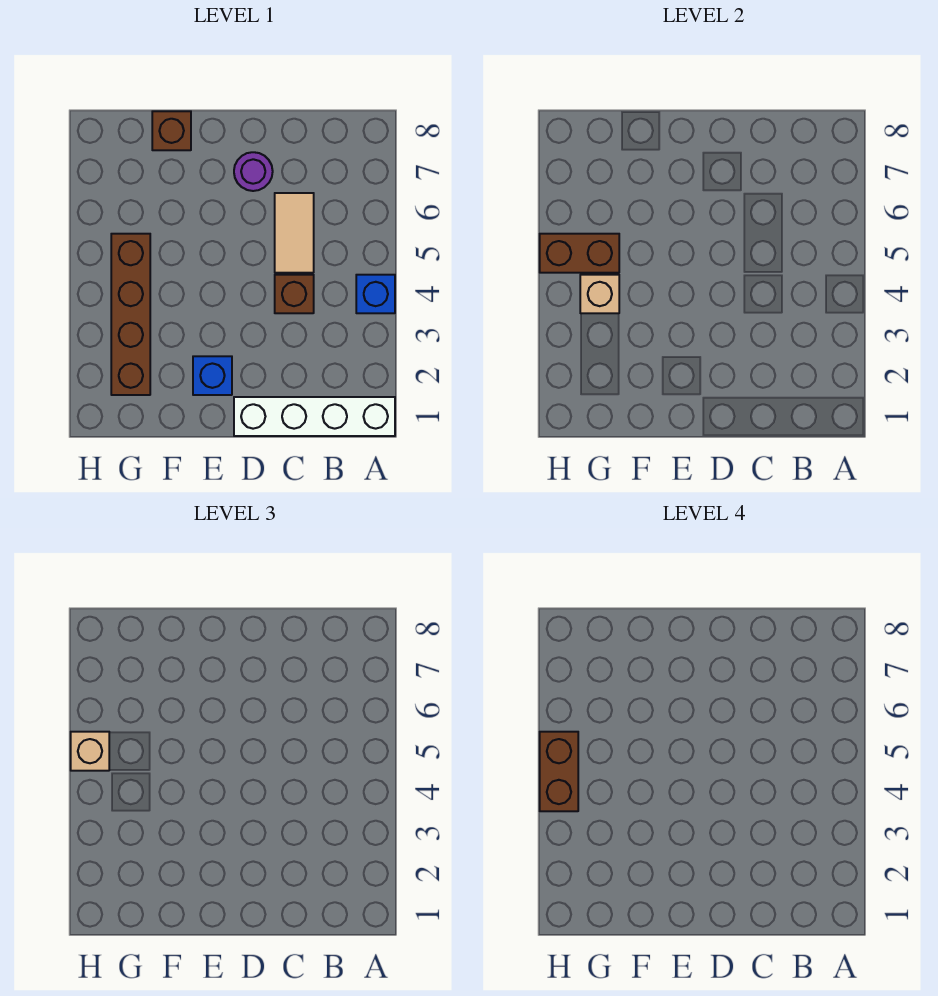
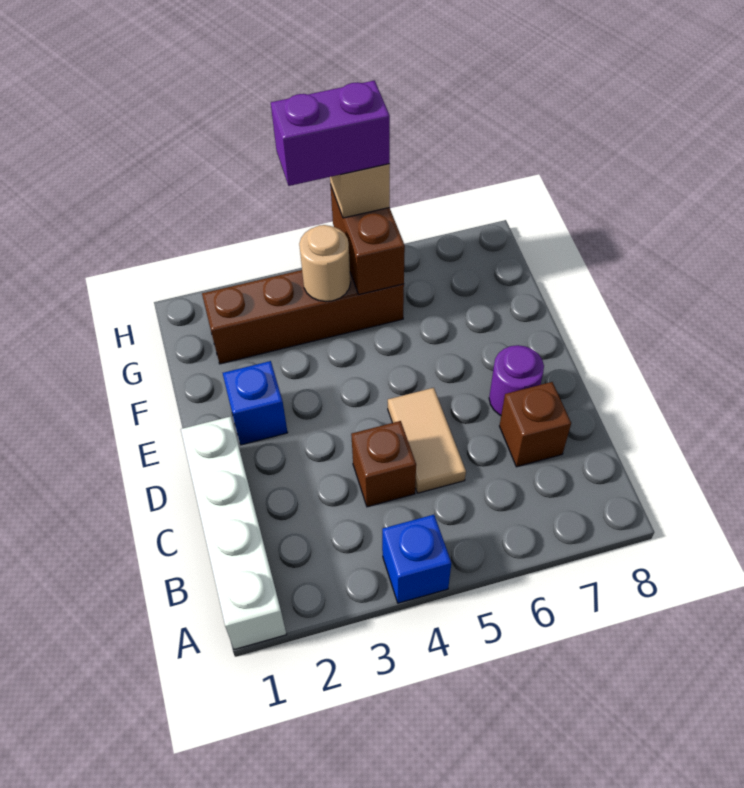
tan 1x2 tile [275,193,314,273] -> tan 1x2 tile turned to [388,388,466,493]
brown 1x1 brick [152,111,191,150] -> brown 1x1 brick moved to [500,382,571,467]
tan 1x1 brick [580,275,619,313] -> tan 1x1 round brick [299,225,351,302]
brown 1x2 brick [540,732,578,811] -> purple 1x2 brick [271,81,390,186]

